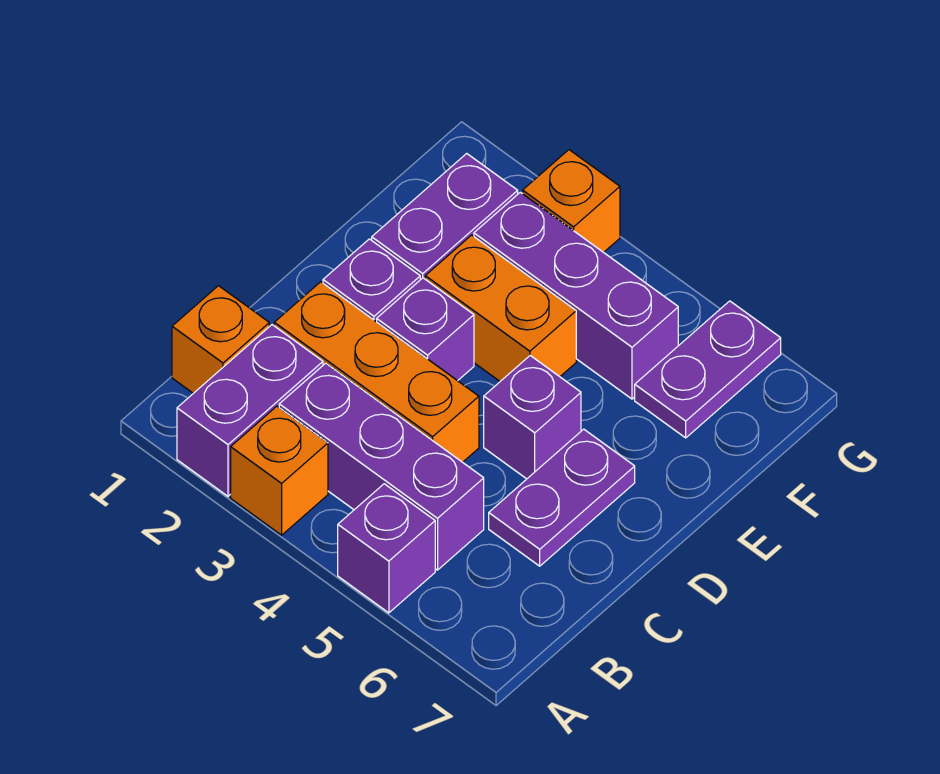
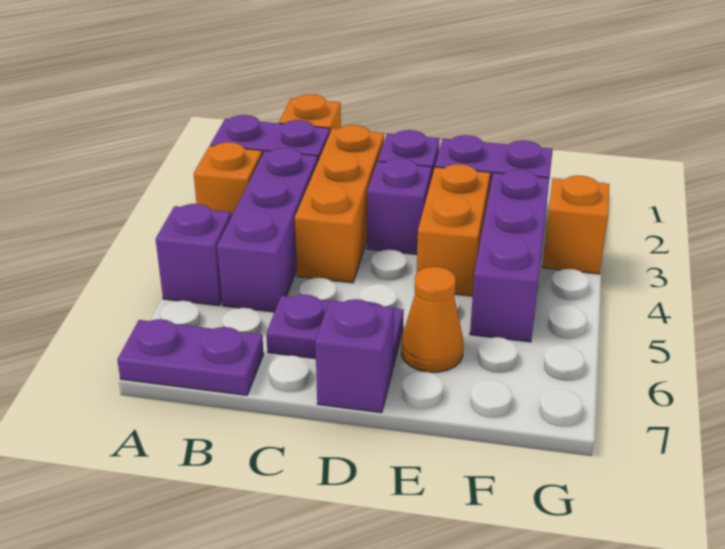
purple 1x1 brick [484,356,581,479] -> purple 1x1 brick moved to [315,299,394,413]
none -> orange 1x1 cone [401,267,464,372]
purple 1x2 plate [635,301,781,438] -> purple 1x2 plate moved to [117,319,264,395]

